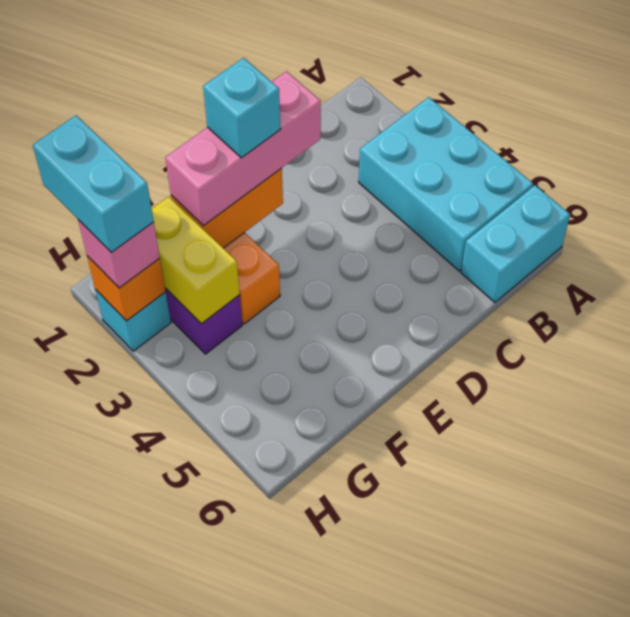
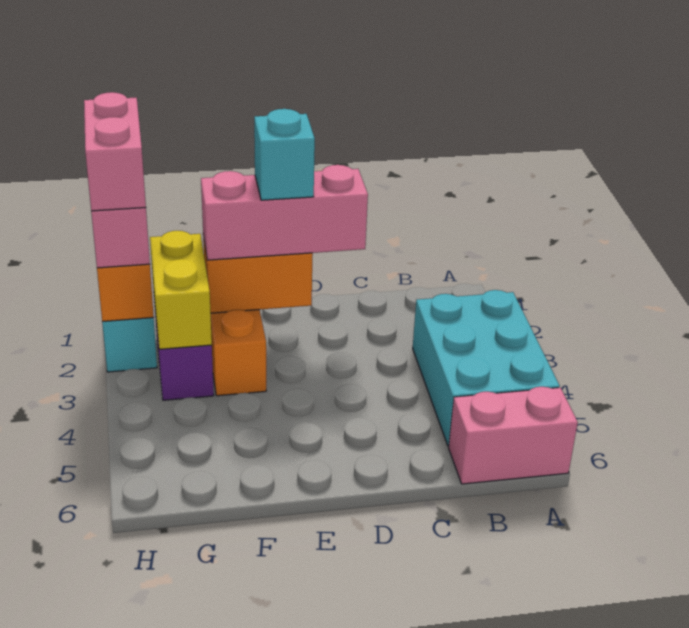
cyan 1x2 brick [461,185,570,302] -> pink 1x2 brick [449,387,578,484]
cyan 1x2 brick [33,115,154,252] -> pink 1x2 brick [84,92,146,211]

